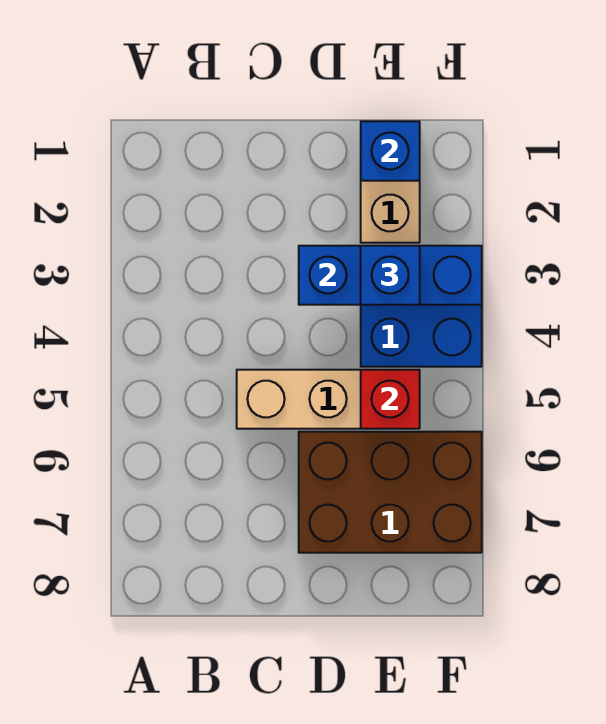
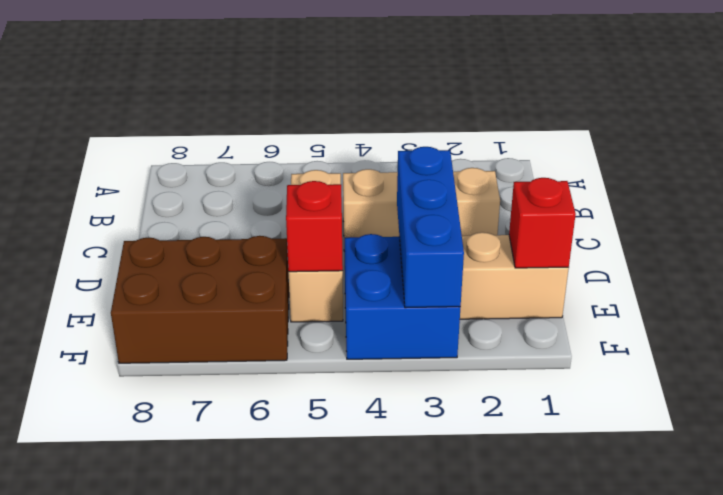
none -> tan 1x3 brick [343,168,500,251]
brown 2x3 brick [299,432,482,553] -> brown 2x3 brick turned to [111,236,289,363]
blue 1x1 brick [361,121,420,181] -> red 1x1 brick [509,178,576,268]
blue 1x1 brick [361,246,420,305] -> none

